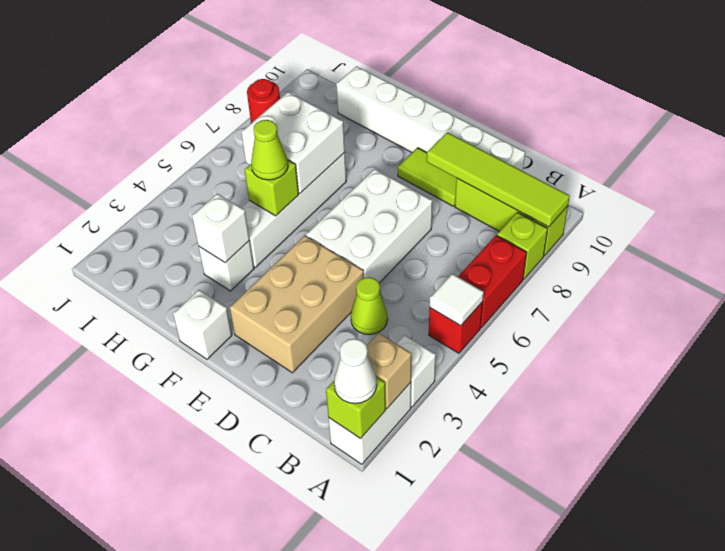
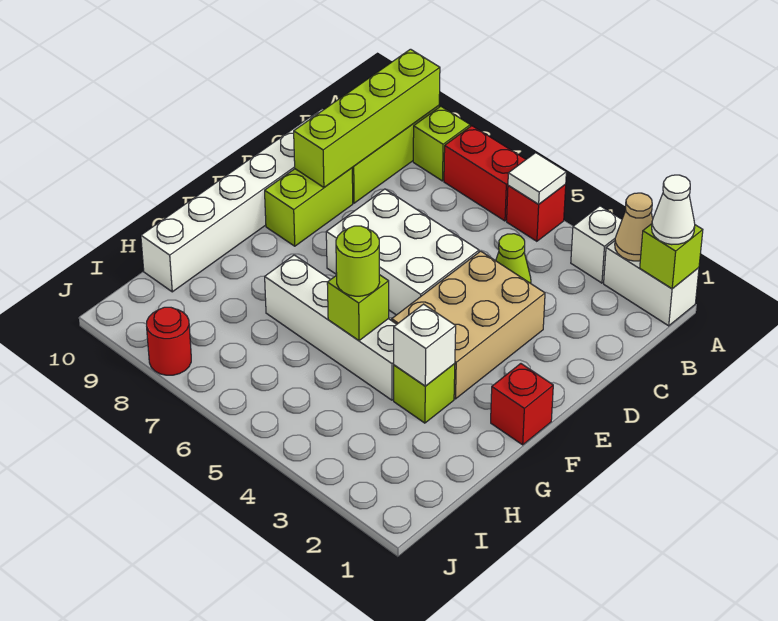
tan 1x1 brick [367,333,412,409] -> tan 1x1 cone [615,193,653,261]
lime 1x4 tile [427,132,570,227] -> lime 1x4 brick [294,49,440,187]
tan 2x3 brick [230,236,364,373] -> tan 2x3 brick turned to [392,251,545,399]
lime 1x2 tile [398,148,456,206] -> lime 1x2 brick [265,168,353,246]
white 1x1 brick [173,290,232,359] -> red 1x1 brick [491,364,553,445]
white 1x1 brick [198,241,254,291] -> lime 1x1 brick [394,364,455,423]
lime 1x1 cone [251,120,288,180] -> lime 1x1 round brick [336,226,380,296]
white 2x2 brick [241,92,345,194] -> none

